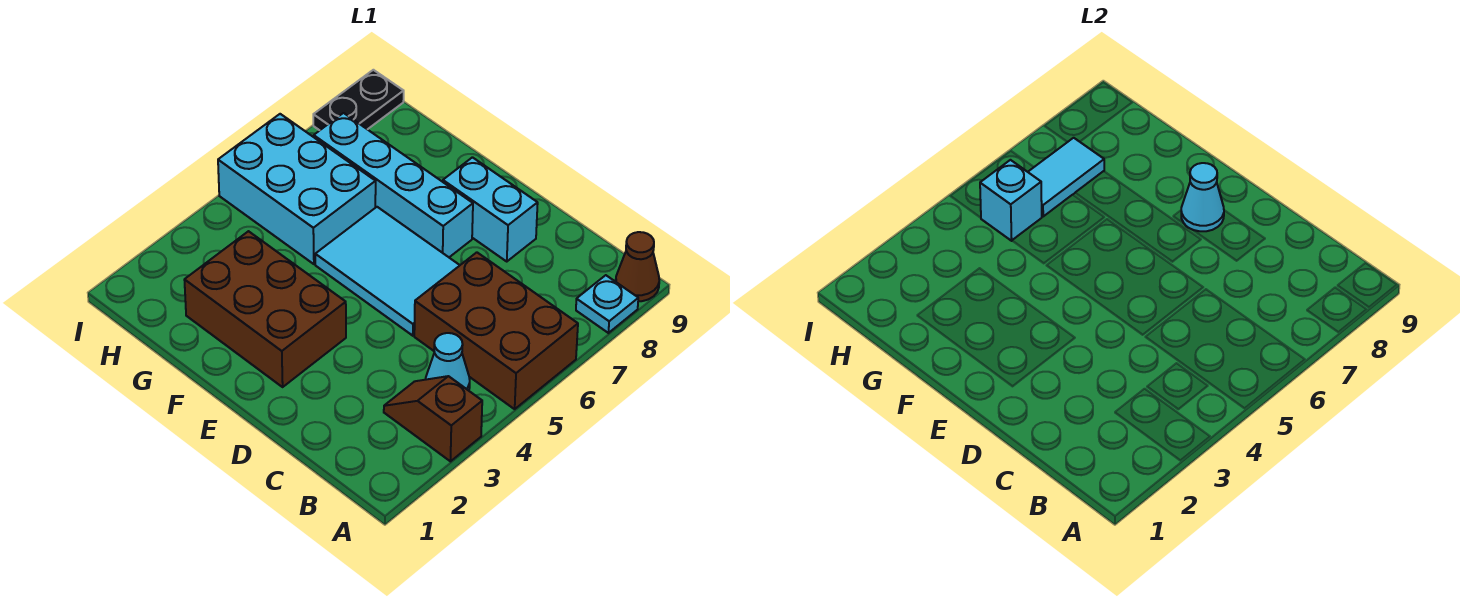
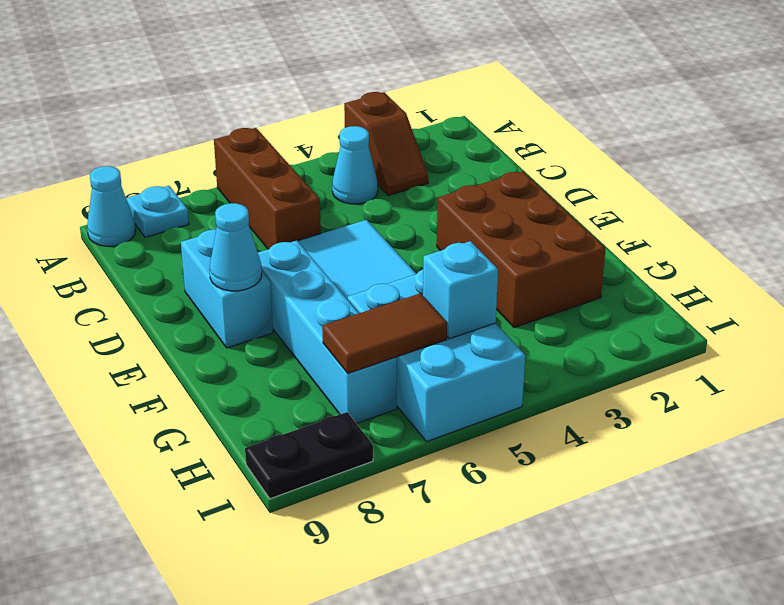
brown 2x3 brick [414,252,578,409] -> brown 1x3 brick [214,128,321,249]
brown 1x1 cone [616,232,659,301] -> cyan 1x1 cone [87,166,136,246]
cyan 1x2 tile [1028,138,1104,216] -> brown 1x2 tile [322,293,447,373]

